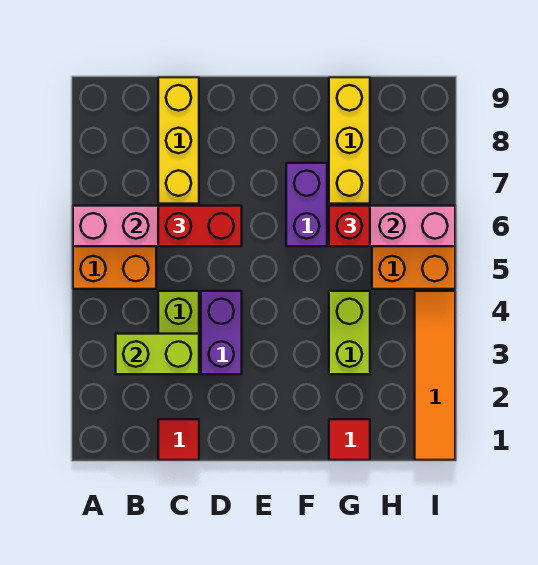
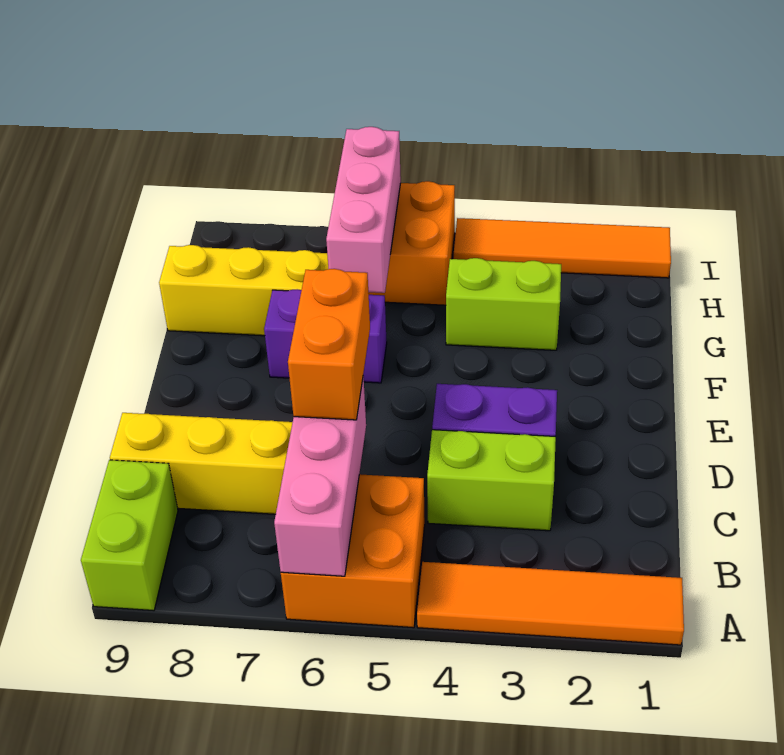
none -> orange 1x4 tile [417,562,684,645]
lime 1x2 brick [116,334,199,374] -> lime 1x2 brick moved to [81,460,178,611]
red 1x1 tile [158,419,199,460] -> none
red 1x2 brick [158,206,242,246] -> orange 1x2 brick [288,269,370,420]
red 1x1 tile [329,419,370,460] -> none
red 1x1 brick [329,206,370,246] -> none

